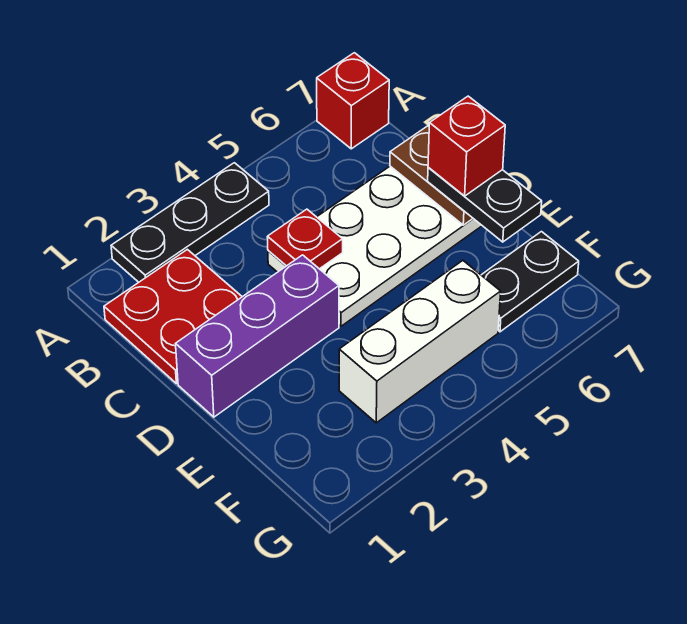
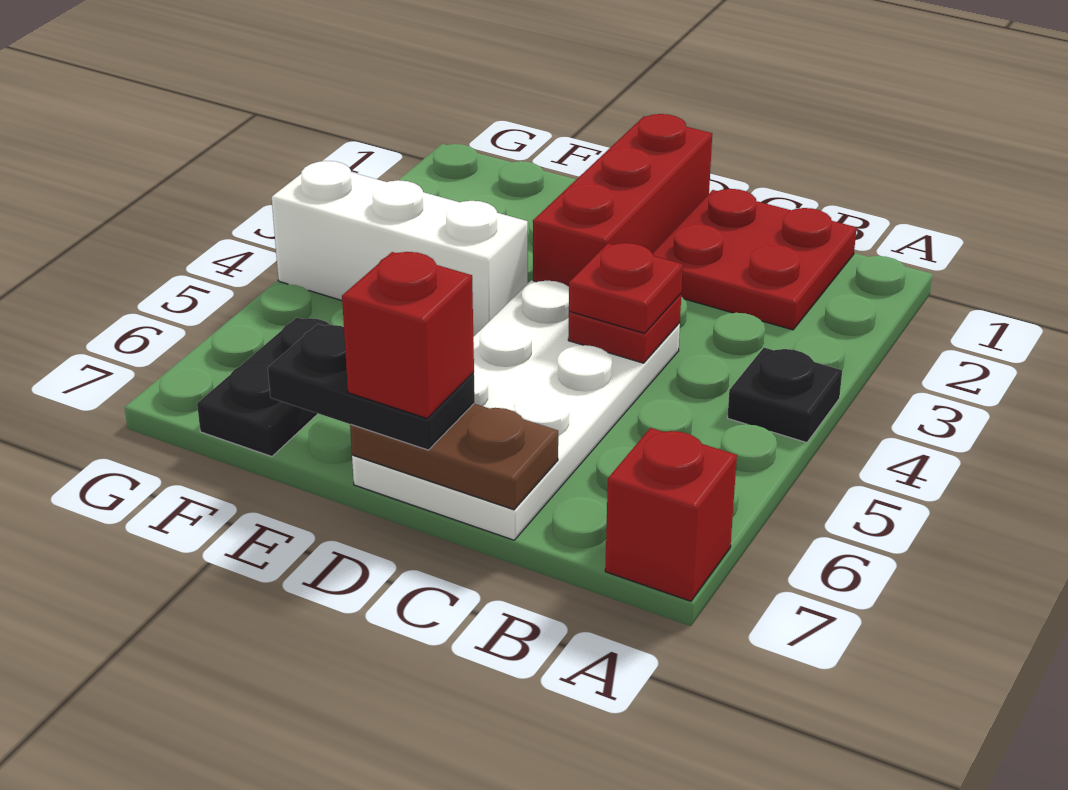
black 1x3 plate [111,163,269,282] -> black 1x1 plate [728,348,842,443]
none -> red 1x1 plate [569,243,683,333]
purple 1x3 brick [176,255,339,417] -> red 1x3 brick [533,114,712,286]
white 1x3 brick [339,261,501,423] -> white 1x3 brick turned to [272,161,528,337]

